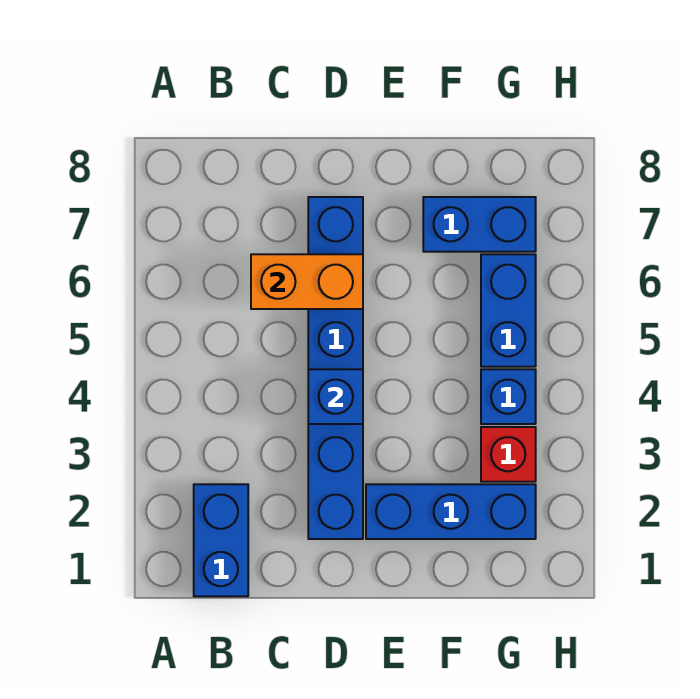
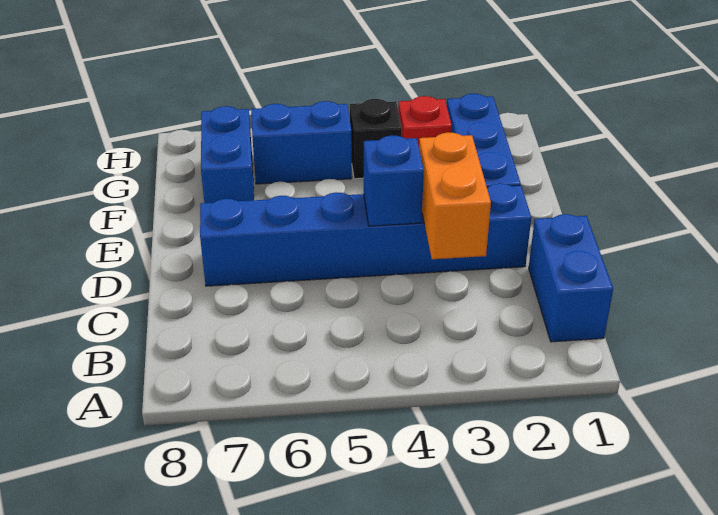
blue 1x2 brick [194,484,248,596] -> blue 1x2 brick turned to [529,214,613,342]
orange 1x2 brick [251,254,363,309] -> orange 1x2 brick moved to [419,132,491,259]
blue 1x1 brick [481,369,536,424] -> black 1x1 brick [350,99,402,179]

